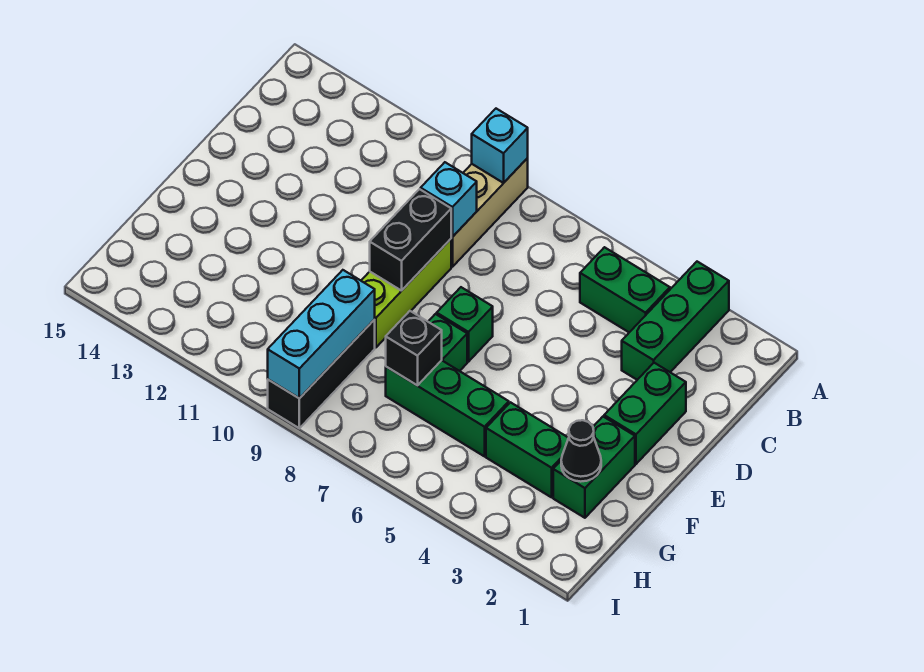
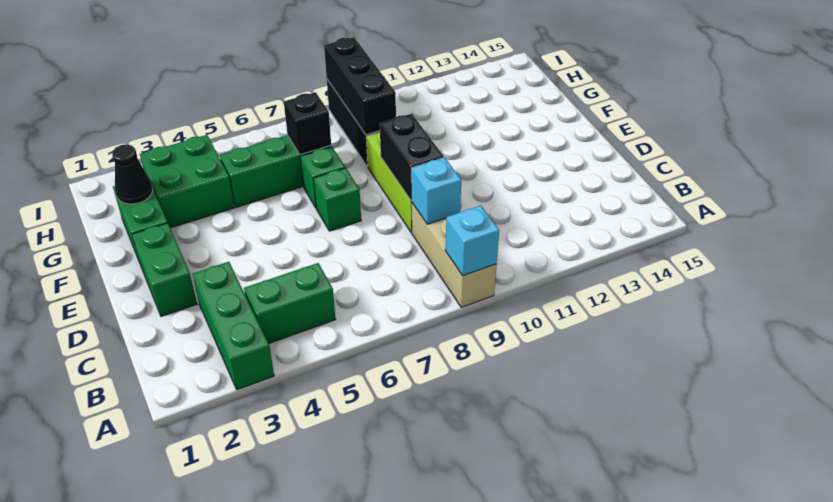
green 1x2 brick [486,402,568,497] -> green 2x2 brick [140,135,234,228]
cyan 1x3 brick [268,270,375,398] -> black 1x3 brick [324,37,396,135]

